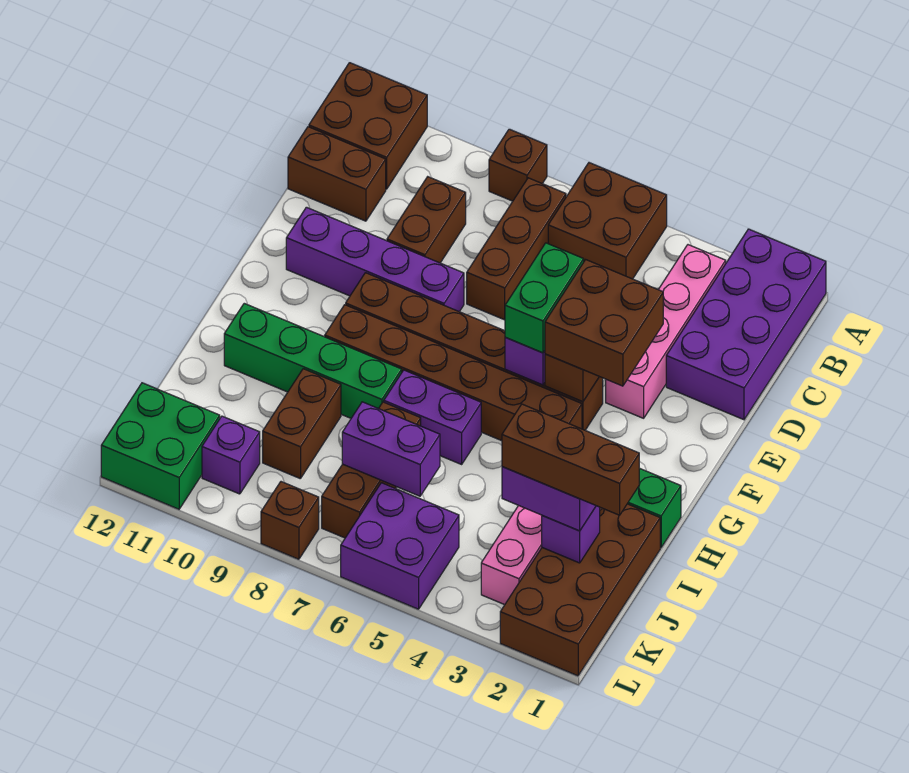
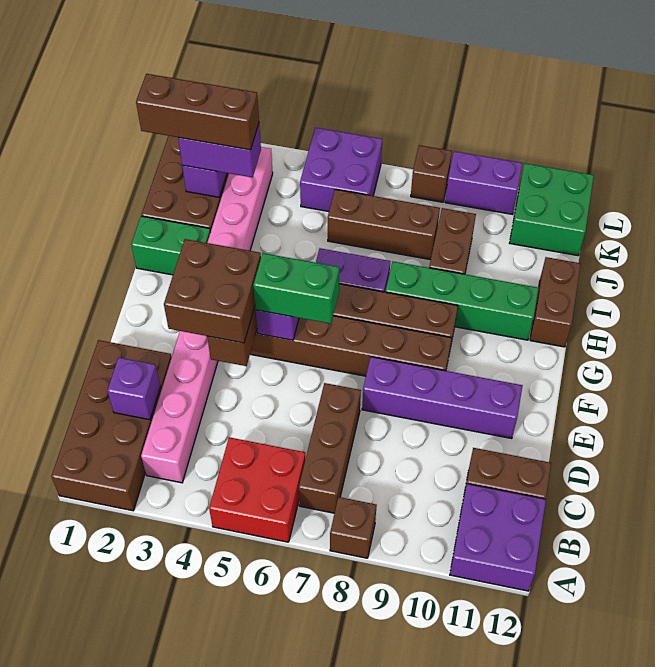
purple 2x4 brick [666,229,826,420] -> brown 2x4 brick [51,340,172,511]
brown 2x2 brick [548,163,667,279] -> red 2x2 brick [209,437,305,542]
brown 2x2 brick [309,63,427,189] -> purple 2x2 brick [450,484,546,591]
brown 1x2 brick [387,177,466,263] -> brown 1x2 brick moved to [530,257,581,347]
green 1x2 brick [505,243,584,353] -> green 1x2 brick turned to [253,253,339,324]
brown 1x3 brick [322,402,421,538] -> brown 1x3 brick turned to [328,189,440,260]
purple 1x2 brick [342,402,440,496] -> purple 1x2 brick moved to [445,151,523,215]
purple 1x1 brick [202,416,260,494] -> purple 1x1 brick moved to [107,357,160,420]

